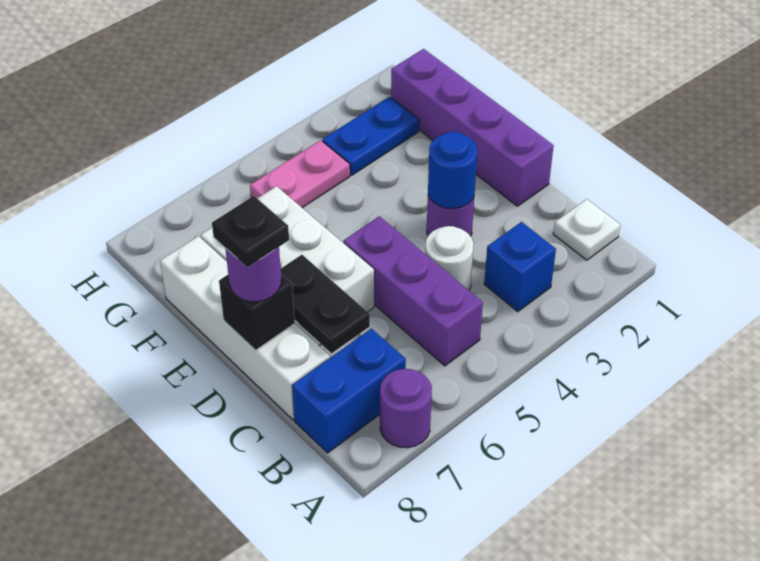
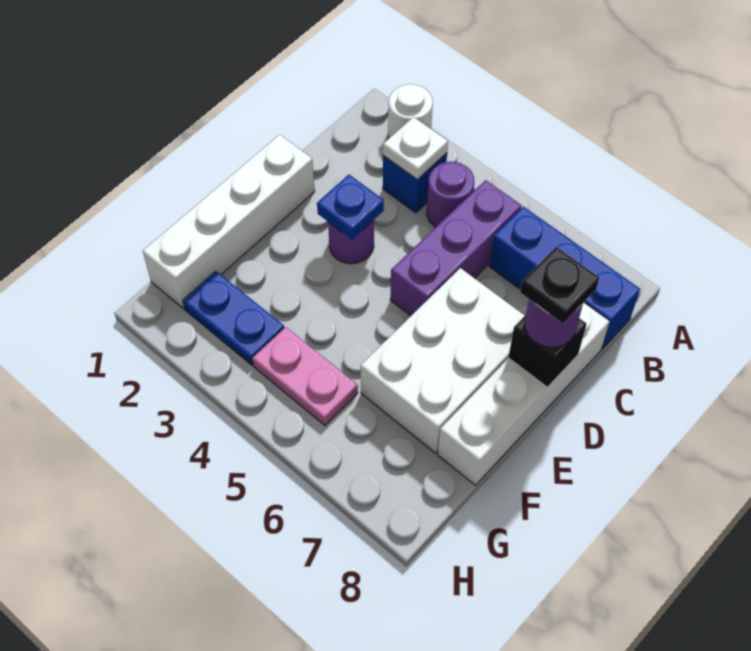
purple 1x1 round brick [380,369,432,448] -> purple 1x1 round brick moved to [427,162,474,227]
white 1x1 plate [553,199,620,260] -> white 1x1 plate moved to [383,117,448,180]
blue 1x2 brick [292,329,406,453] -> blue 1x3 brick [490,207,640,349]
white 1x1 round brick [425,226,474,290] -> white 1x1 round brick moved to [388,84,433,138]
black 1x2 plate [281,255,370,353] -> none
purple 1x4 brick [391,49,554,206] -> white 1x4 brick [143,135,315,308]
blue 1x1 round brick [428,132,477,209] -> blue 1x1 plate [317,175,384,239]

